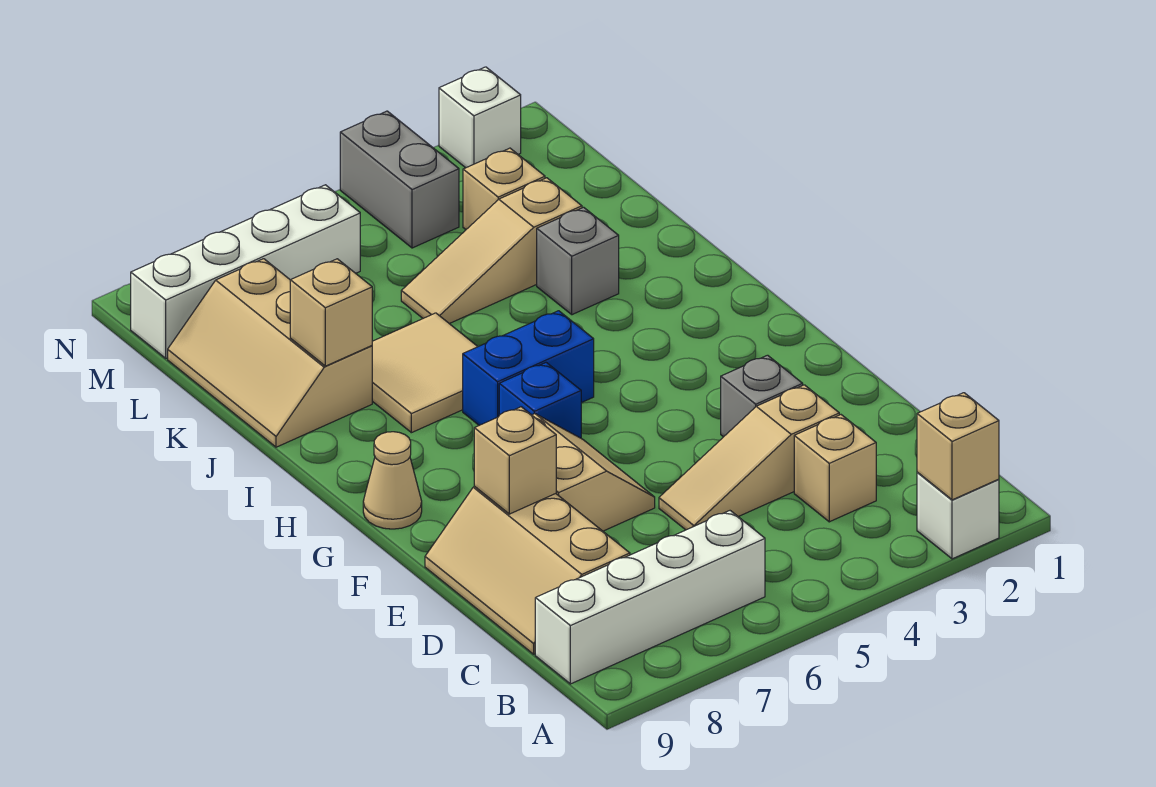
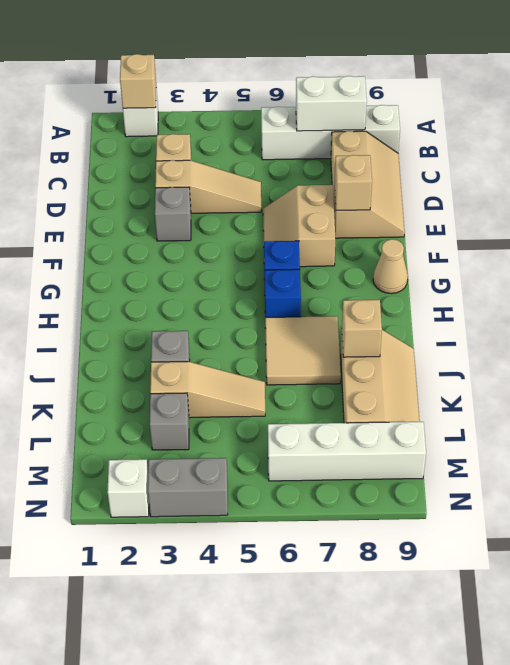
none -> white 1x2 brick [296,76,367,131]
blue 1x2 brick [463,311,594,425] -> blue 1x1 brick [265,269,301,317]
tan 1x1 brick [463,148,545,229] -> grey 1x1 brick [150,393,189,450]
grey 1x2 brick [340,111,459,248] -> grey 1x2 brick turned to [148,458,228,517]

